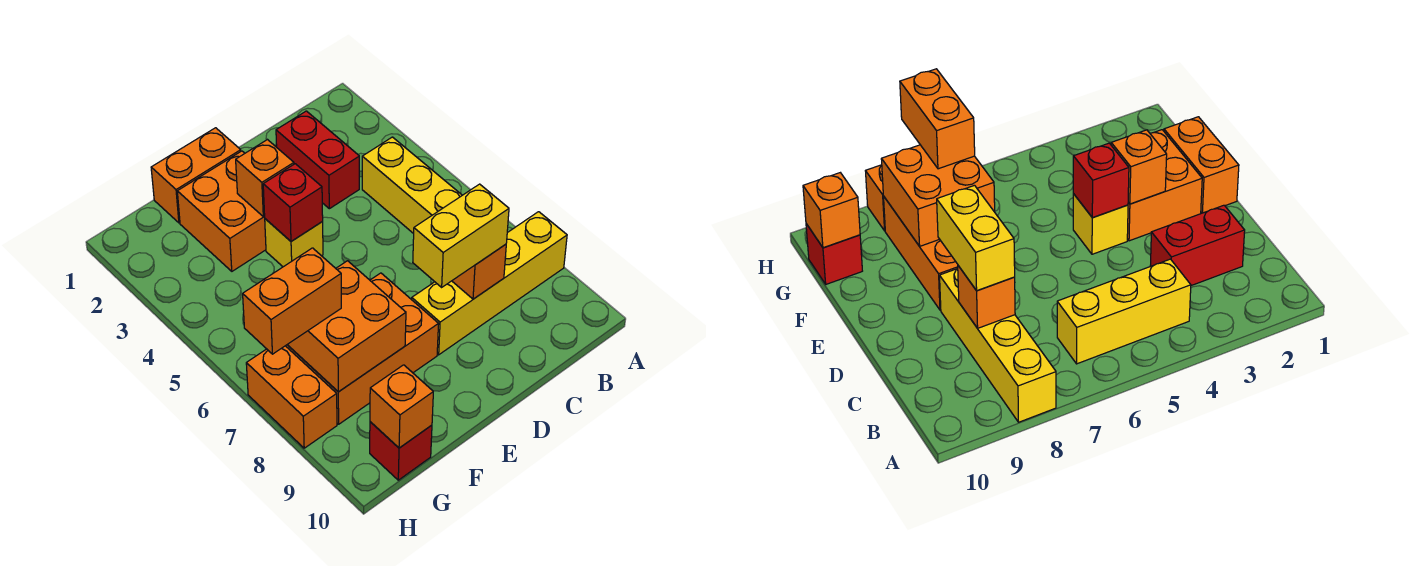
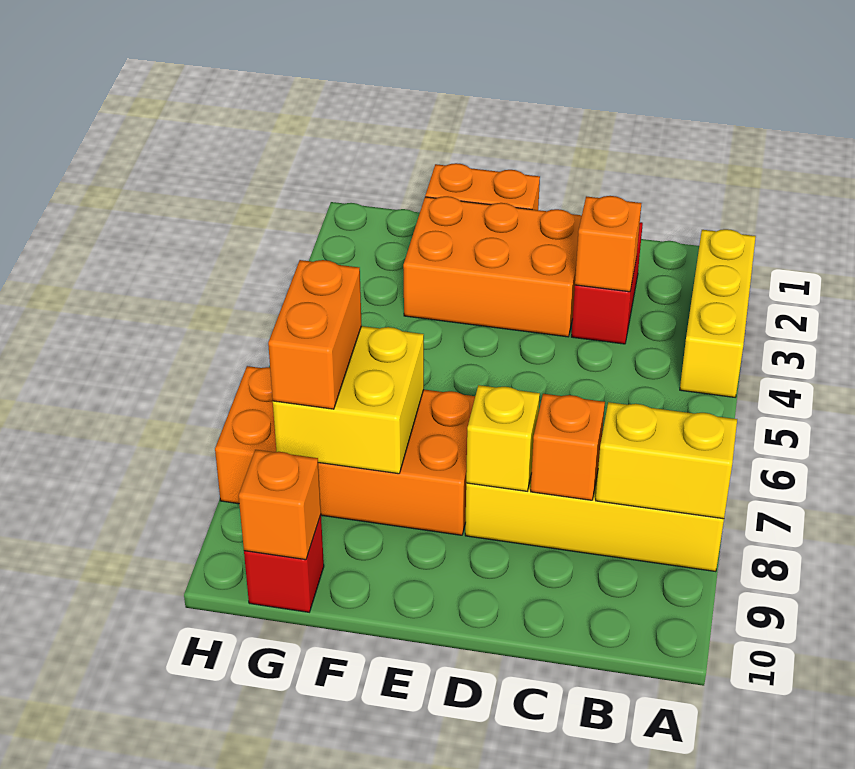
yellow 1x3 brick [362,137,462,234] -> yellow 1x3 brick moved to [680,229,756,397]
yellow 1x2 brick [413,184,509,287] -> yellow 1x2 brick moved to [596,402,737,519]
orange 2x2 brick [177,151,266,271] -> orange 2x3 brick [403,196,582,337]
orange 1x1 brick [236,140,294,217] -> orange 1x1 brick moved to [575,196,641,292]
yellow 1x1 brick [265,219,323,267] -> yellow 1x1 brick moved to [466,385,540,491]
red 1x1 brick [263,164,323,241] -> none
orange 2x2 brick [287,261,406,392] -> yellow 2x2 brick [273,326,424,474]
orange 1x2 brick [243,248,341,354] -> orange 1x2 brick turned to [268,260,362,409]

